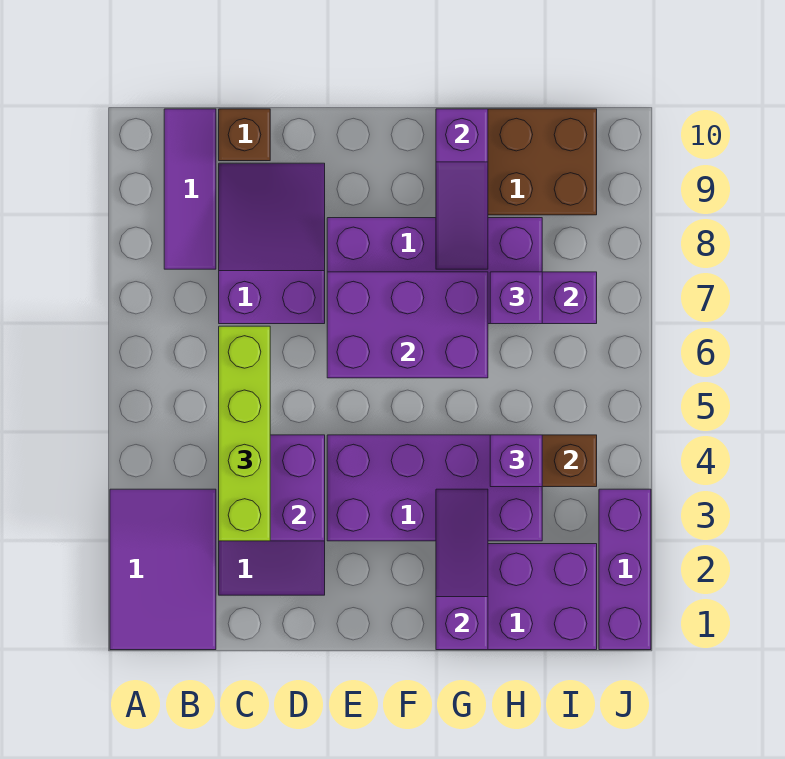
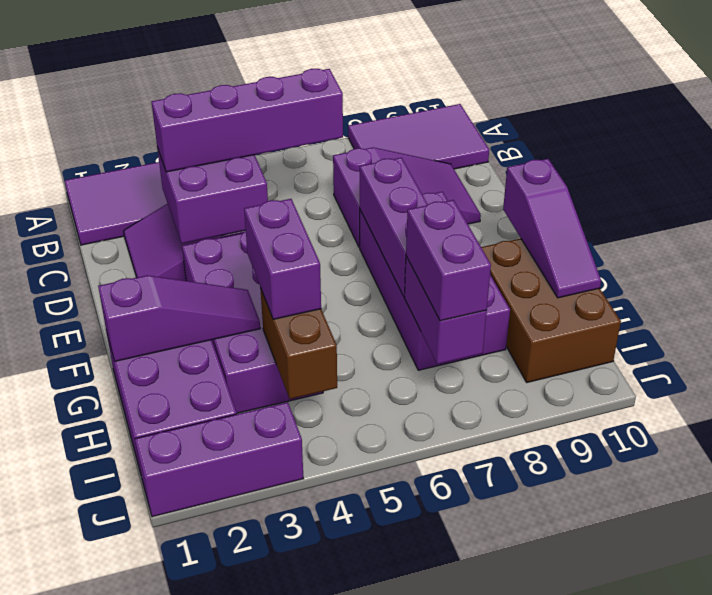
purple 1x3 tile [164,109,216,269] -> purple 2x3 tile [348,104,489,169]
lime 1x4 brick [219,326,270,541] -> purple 1x4 brick [151,69,343,172]
brown 1x1 brick [219,109,270,161] -> none
purple 2x3 brick [327,272,488,378] -> purple 1x3 brick [360,158,428,297]
purple 1x3 slope [436,109,488,269] -> purple 1x3 slope turned to [503,159,601,298]
purple 1x1 brick [490,435,542,487] -> purple 1x2 brick [244,199,321,319]
purple 1x1 brick [490,272,542,324] -> purple 1x2 brick [406,200,491,321]

